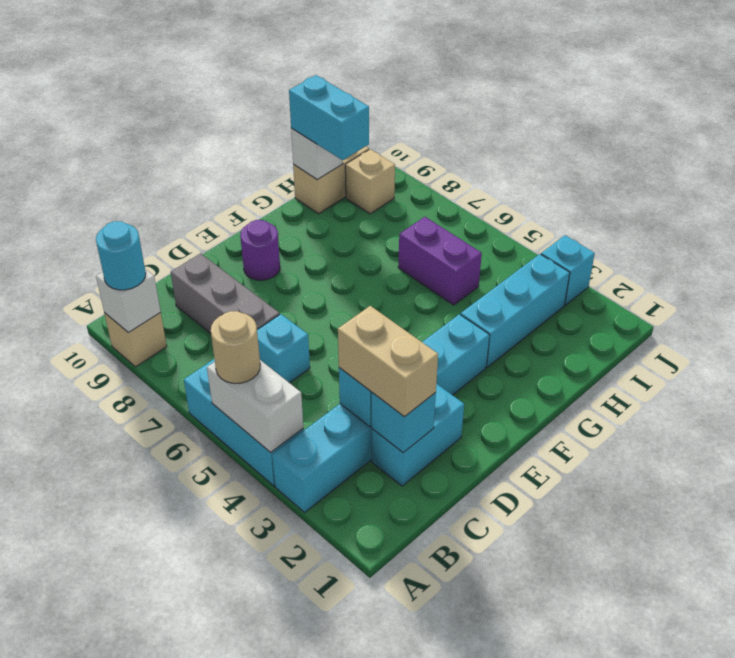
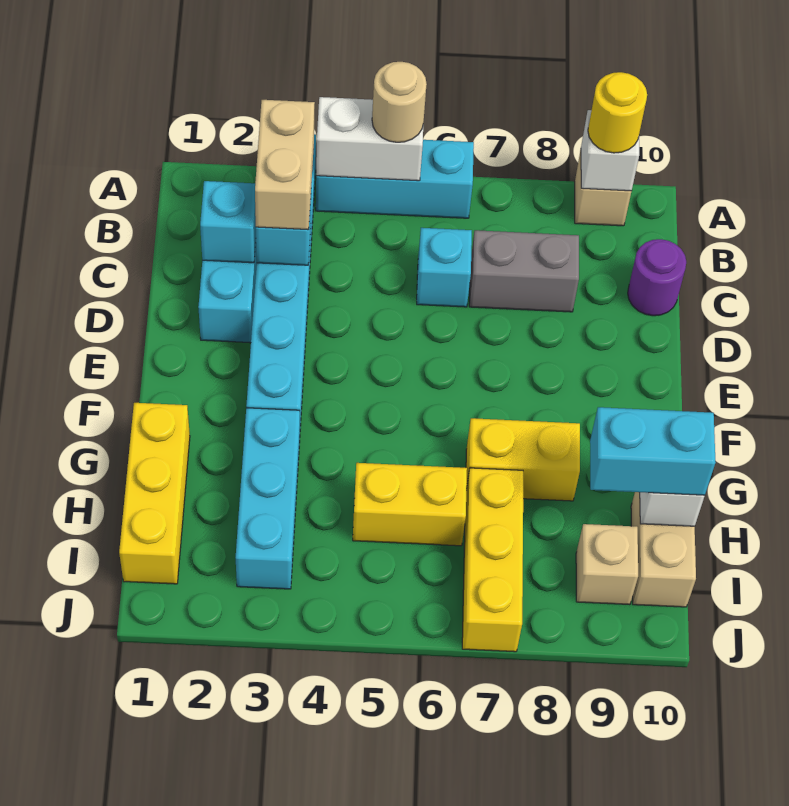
cyan 1x1 round brick [96,221,146,290] -> yellow 1x1 round brick [588,72,647,153]
tan 1x2 brick [338,306,438,417] -> tan 1x2 brick turned to [255,100,315,230]
grey 1x3 brick [171,254,280,333] -> grey 1x2 brick [469,230,579,312]
purple 1x1 round brick [240,220,280,280] -> purple 1x1 round brick moved to [628,239,686,316]
none -> yellow 1x3 brick [119,403,190,584]
none -> yellow 1x2 brick [466,418,580,501]
purple 1x2 brick [398,217,482,305] -> yellow 1x2 brick [353,463,467,546]
none -> yellow 1x3 brick [462,468,523,652]
cyan 1x1 brick [541,235,595,305] -> none

